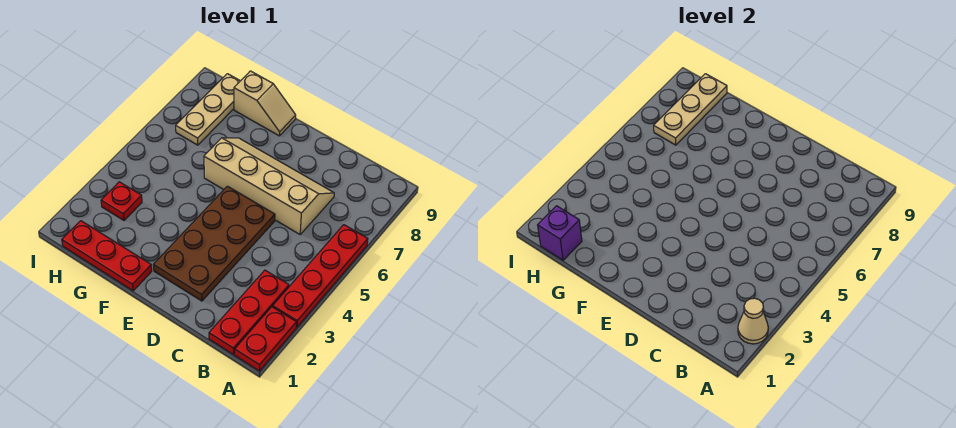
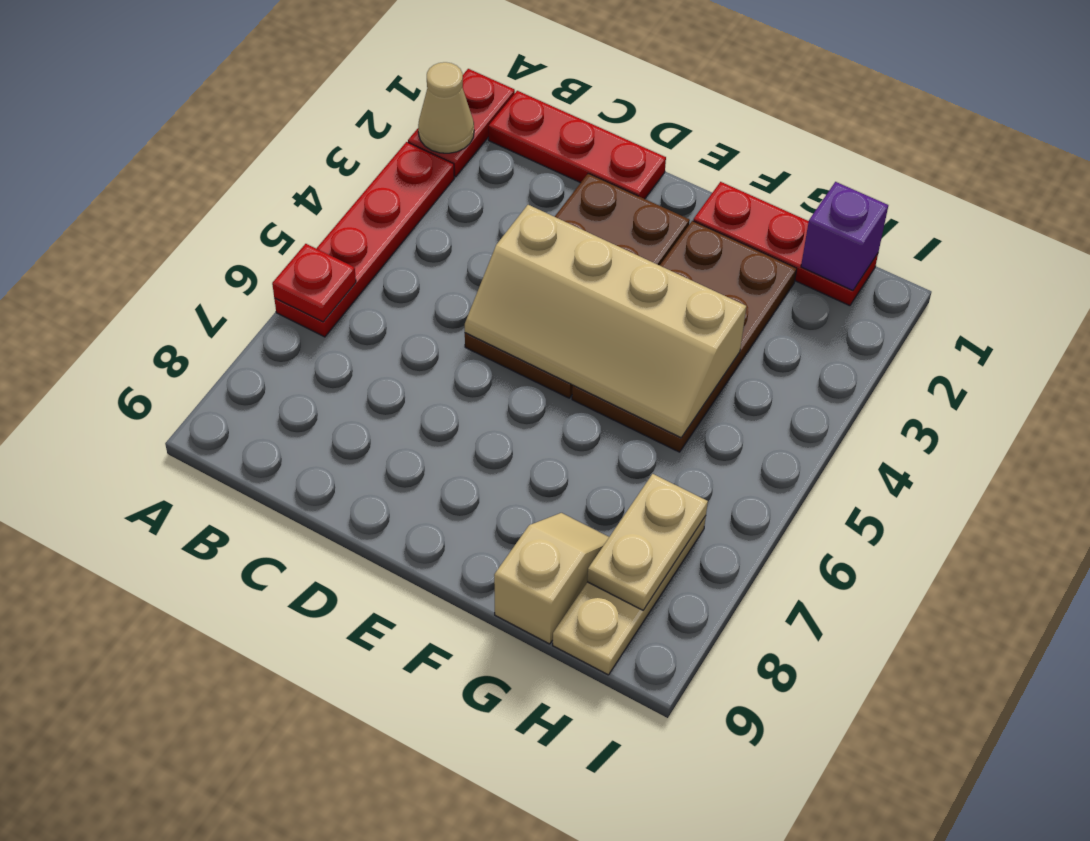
red 1x3 plate [209,270,289,355] -> red 1x3 plate turned to [489,91,666,199]
tan 2x4 slope [204,138,334,234] -> tan 2x4 slope moved to [465,205,746,438]
none -> brown 2x4 plate [572,221,797,452]
tan 1x2 slope [234,71,296,136] -> tan 1x2 slope turned to [494,513,609,644]
red 1x1 plate [101,182,142,220] -> red 1x1 plate moved to [272,244,356,322]
tan 1x3 plate [654,74,727,145] -> tan 1x2 plate [587,474,708,610]

